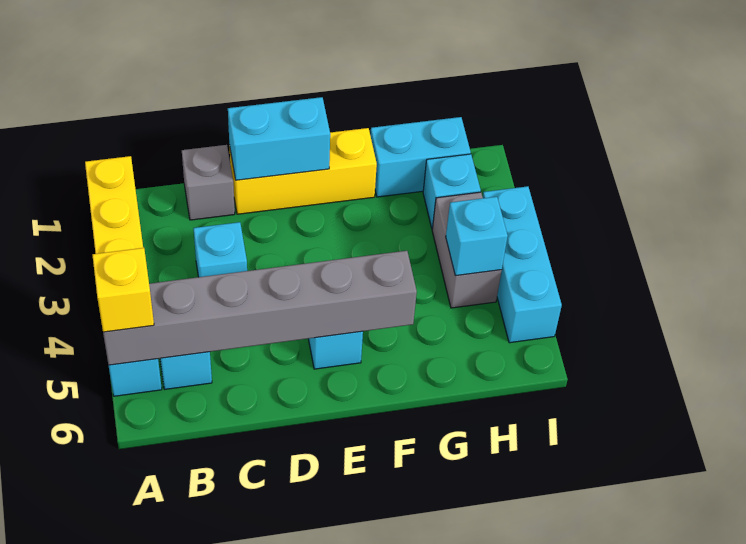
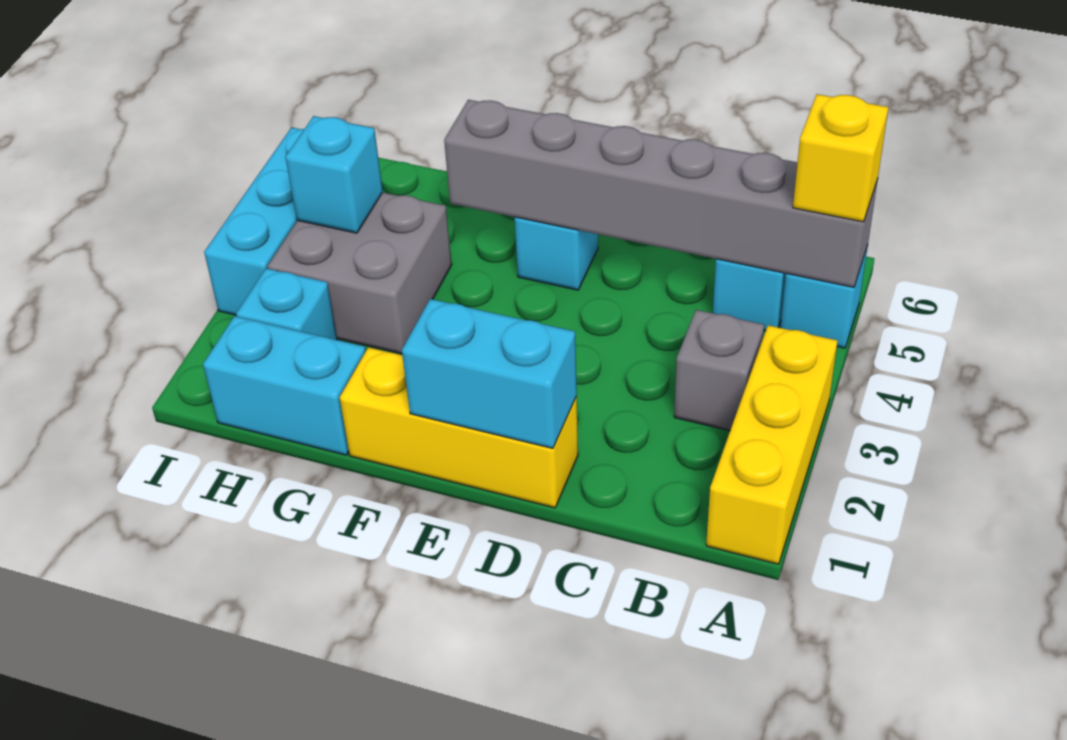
grey 1x1 brick [182,145,235,220] -> grey 1x1 brick moved to [674,310,764,430]
cyan 1x1 brick [194,222,247,277] -> none
grey 1x2 brick [432,192,502,308] -> grey 2x2 brick [267,192,452,354]

